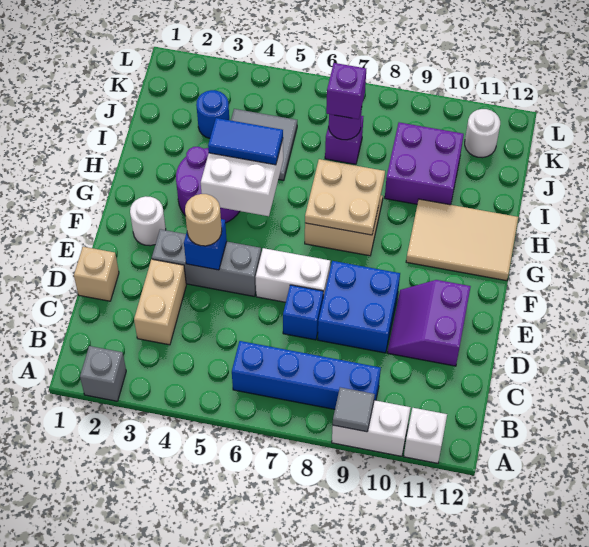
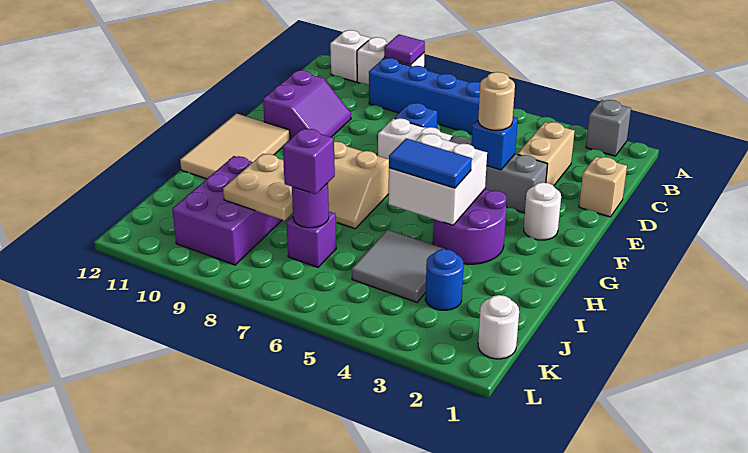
grey 1x1 tile [333,387,375,432] -> purple 1x1 tile [384,34,425,65]
blue 2x2 brick [318,261,400,353] -> none
tan 2x2 plate [305,159,385,235] -> tan 2x2 plate moved to [223,154,293,221]
tan 2x3 tile [406,199,518,281] -> tan 2x3 tile turned to [180,114,290,179]
purple 2x2 brick [385,122,464,205] -> purple 2x3 brick [172,156,282,265]
white 1x1 round brick [465,109,500,158] -> white 1x1 round brick moved to [478,295,519,359]

